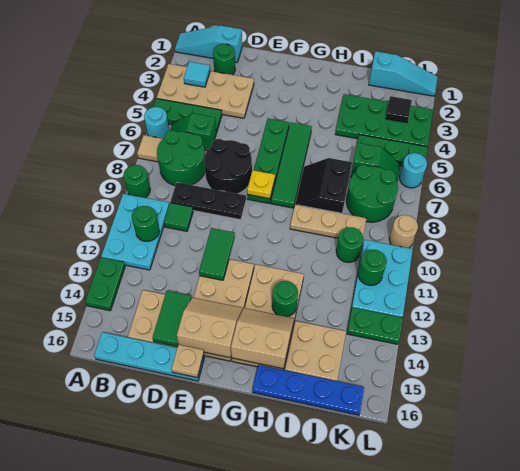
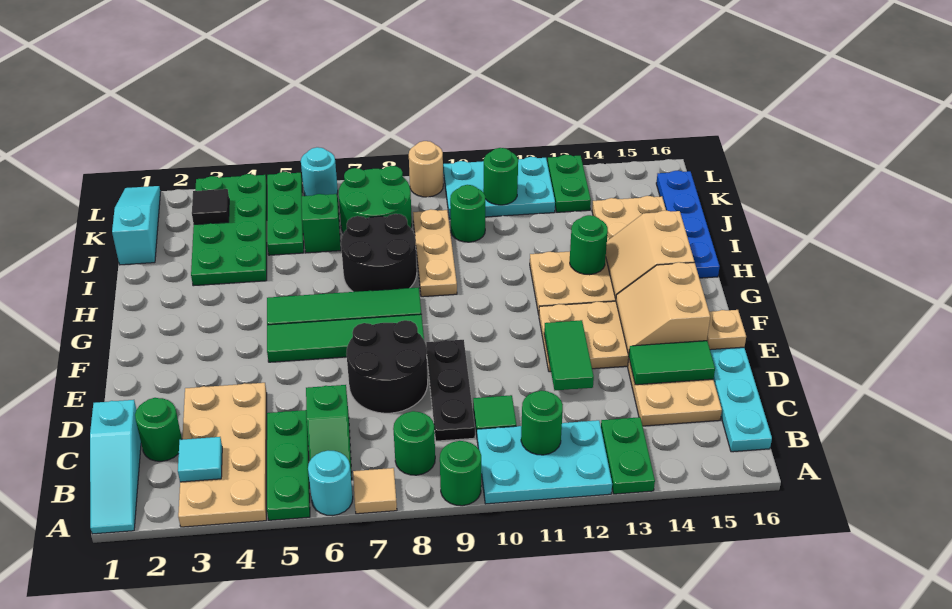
green 1x2 plate [85,257,125,311] -> green 1x2 plate turned to [601,417,655,494]
green 2x2 round brick [157,130,205,186] -> green 1x1 round brick [393,411,435,475]
green 1x2 tile [199,228,235,280] -> green 1x2 tile turned to [544,320,594,390]
green 1x4 plate [247,118,289,204] -> green 1x4 tile [267,314,424,362]
yellow 1x1 plate [247,170,275,199] -> none
black 2x2 slope [295,158,352,213] -> black 2x2 round brick [341,214,417,292]

